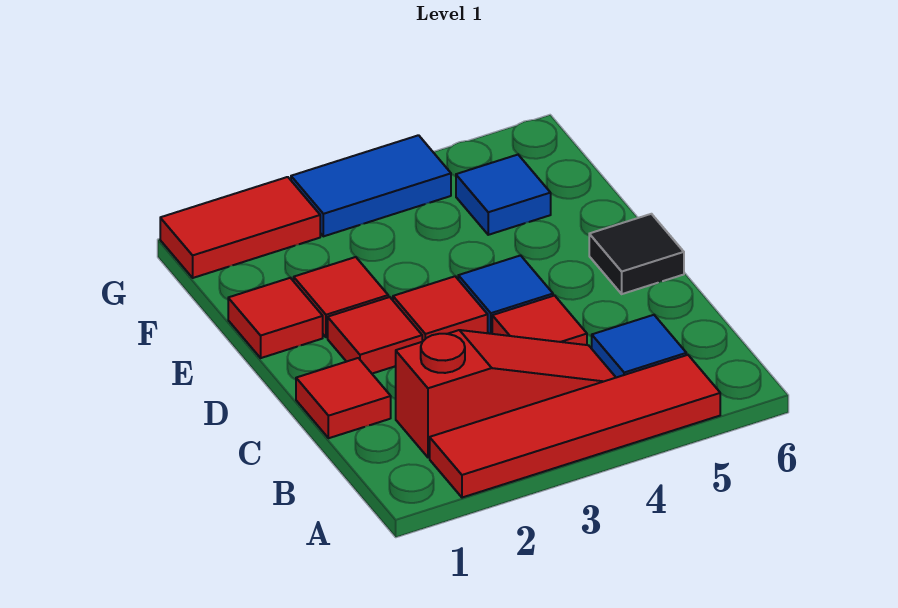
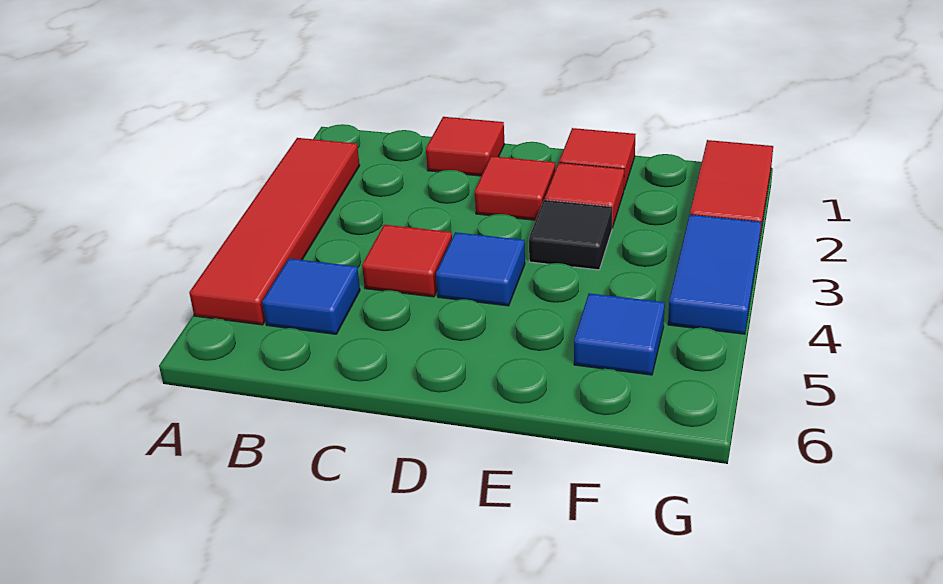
red 1x3 slope [396,330,616,457] -> none
red 1x1 tile [393,276,488,342] -> none
black 1x1 tile [589,214,684,294] -> black 1x1 tile moved to [529,200,612,270]

